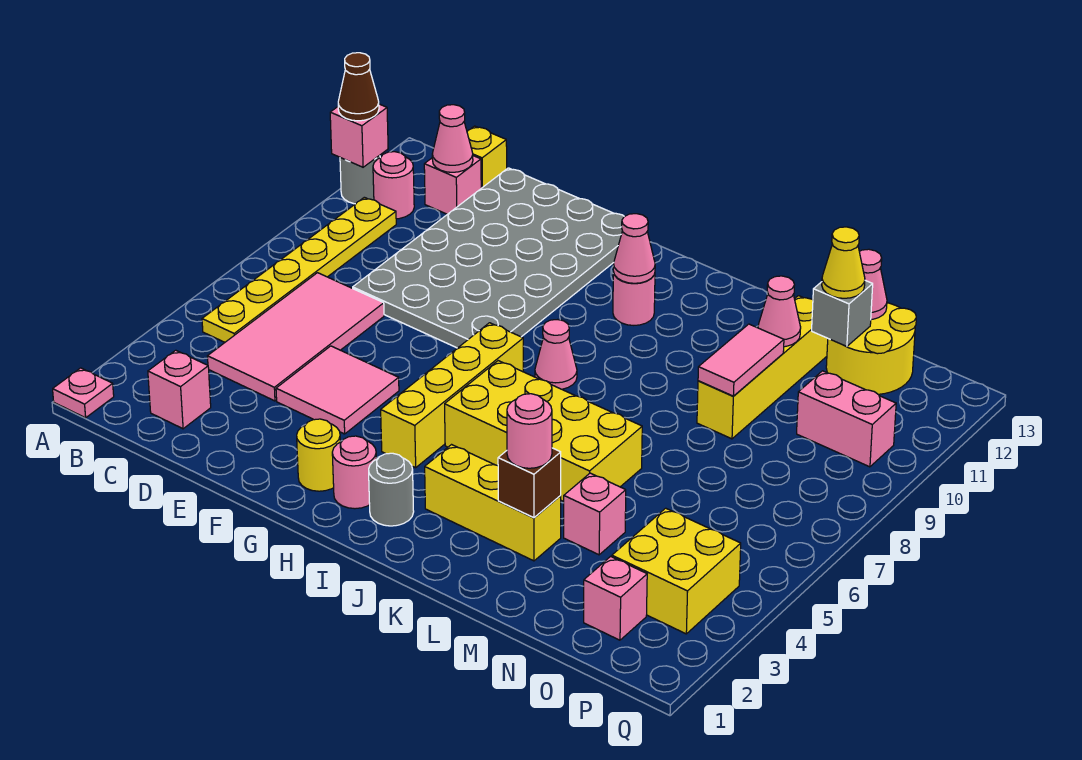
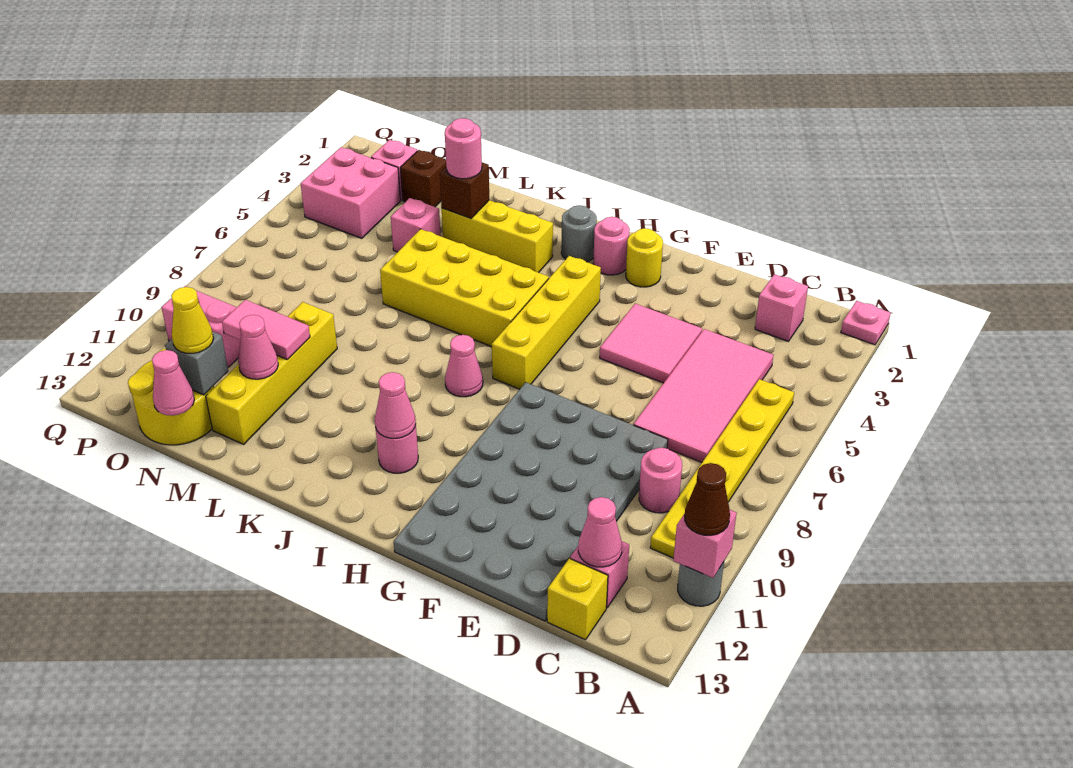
pink 1x1 round brick [373,152,414,219] -> pink 1x1 round brick moved to [639,448,682,513]
pink 1x2 tile [698,324,784,396] -> pink 1x2 tile turned to [222,300,310,360]
none -> brown 1x1 brick [400,150,446,207]
yellow 2x2 brick [612,508,741,634] -> pink 2x2 brick [301,147,400,238]

